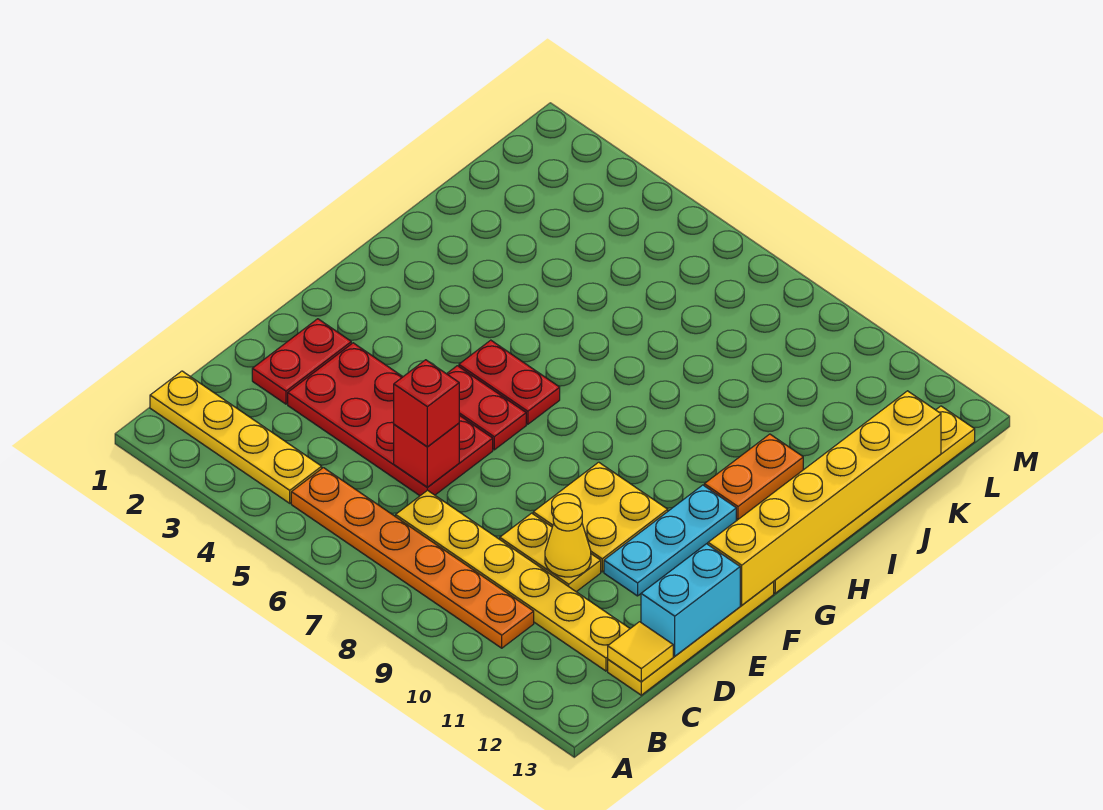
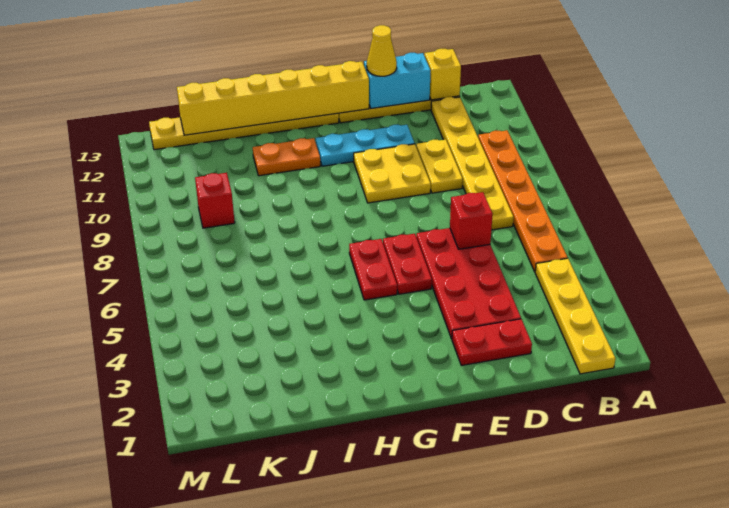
yellow 1x1 tile [608,622,673,682] -> yellow 1x1 brick [424,49,461,100]
red 1x1 brick [394,360,459,447] -> red 1x1 brick moved to [195,173,235,228]
yellow 1x1 cone [545,503,591,577] -> yellow 1x1 cone moved to [367,25,397,76]

